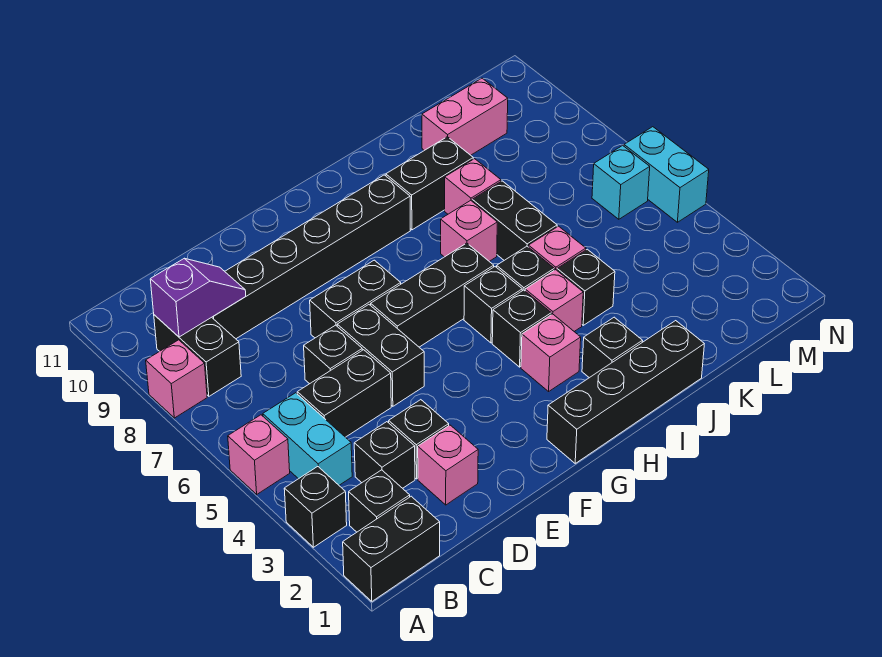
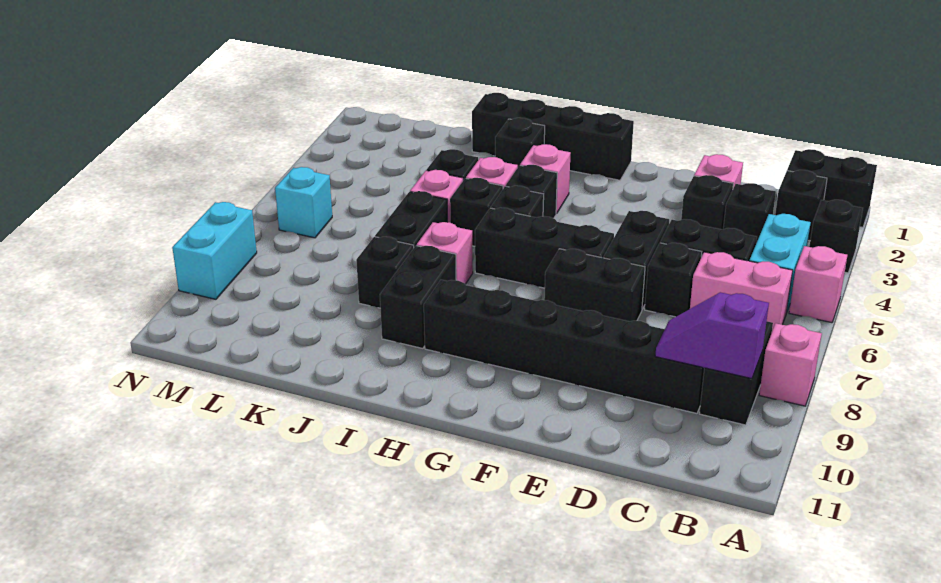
black 1x2 brick [386,137,473,230] -> black 1x2 brick turned to [380,246,456,348]
pink 1x1 brick [445,159,501,214] -> black 1x1 brick [356,237,414,308]
pink 1x2 brick [422,78,508,155] -> pink 1x2 brick moved to [690,252,793,331]
cyan 1x2 brick [624,127,709,222] -> cyan 1x2 brick moved to [172,202,257,299]

